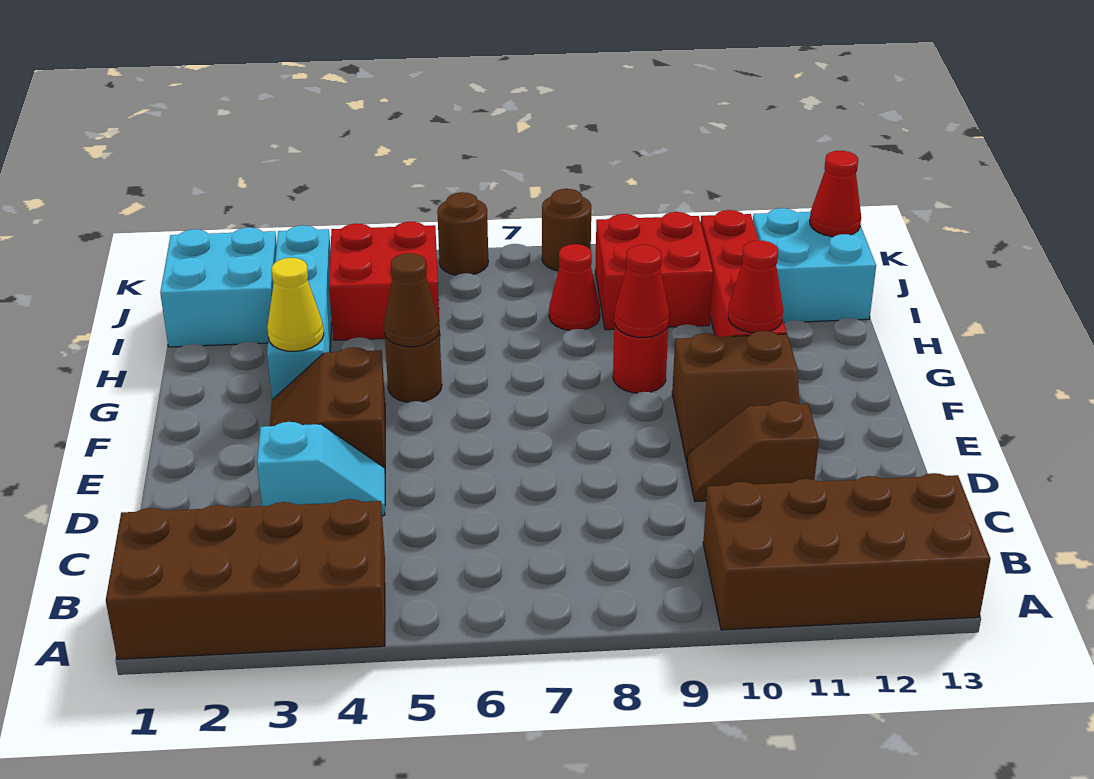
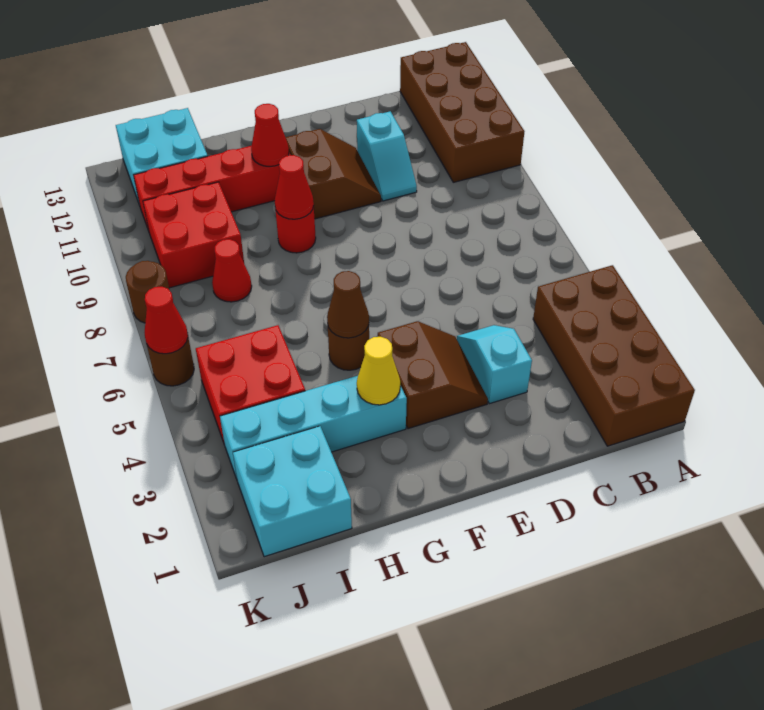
brown 1x2 slope [687,401,819,502] -> cyan 1x2 slope [357,111,417,201]
brown 2x2 slope [270,347,385,468] -> brown 2x2 slope turned to [378,321,488,429]
red 1x1 cone [810,151,861,237] -> red 1x1 cone moved to [145,287,188,354]

